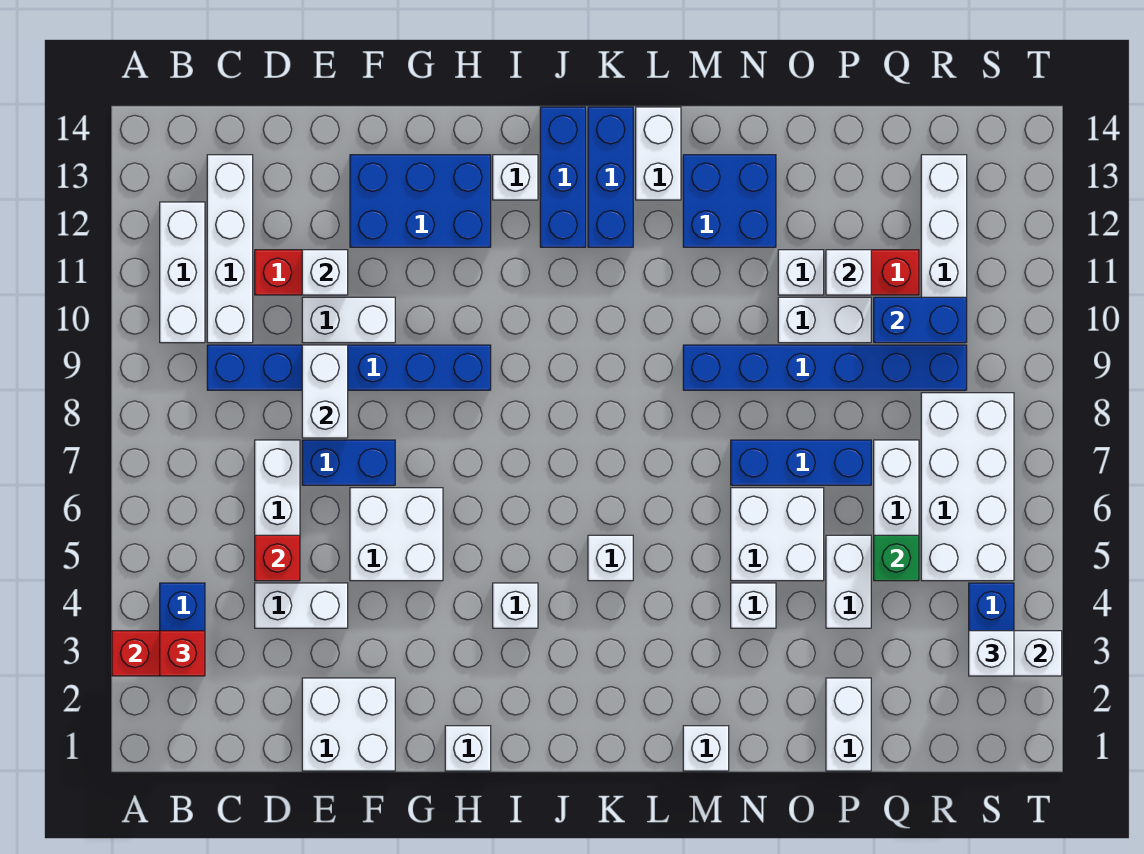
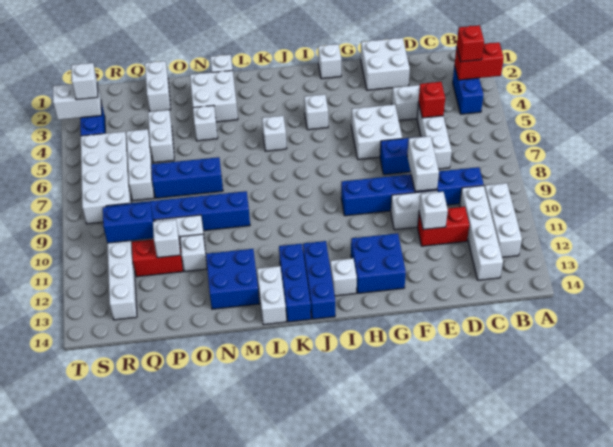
blue 2x3 brick [350,155,491,247] -> blue 2x2 brick [351,233,406,293]
white 2x2 brick [731,488,824,581] -> white 2x2 brick moved to [190,70,238,122]
green 1x1 brick [874,535,919,581] -> none

